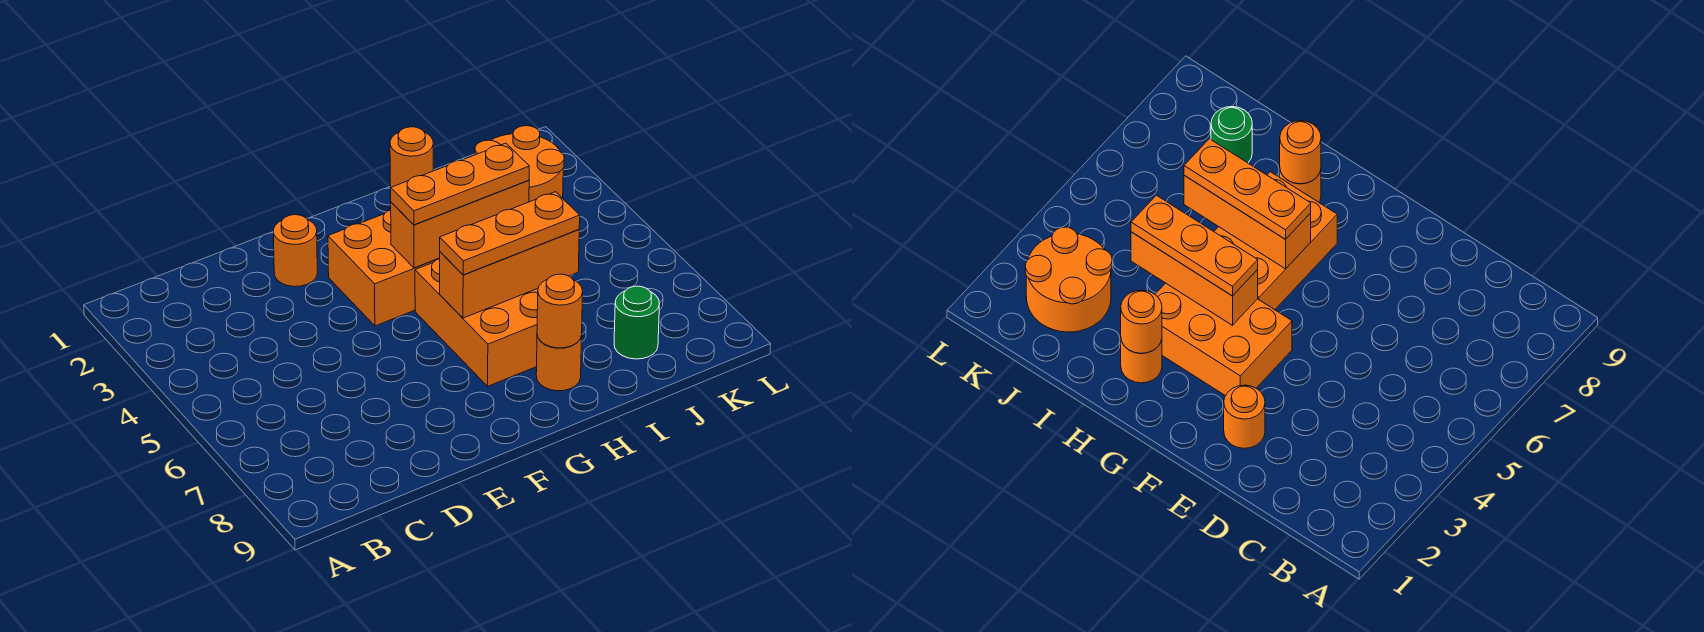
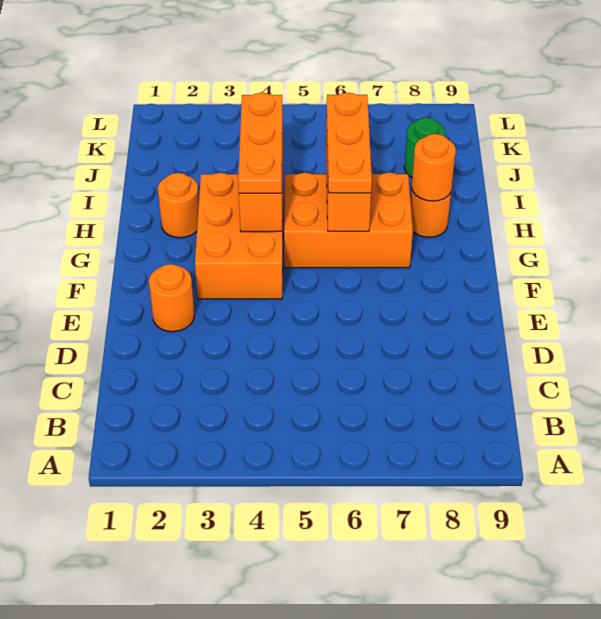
orange 1x1 round brick [390,127,433,187] -> none
orange 2x2 round brick [475,126,564,202] -> none

